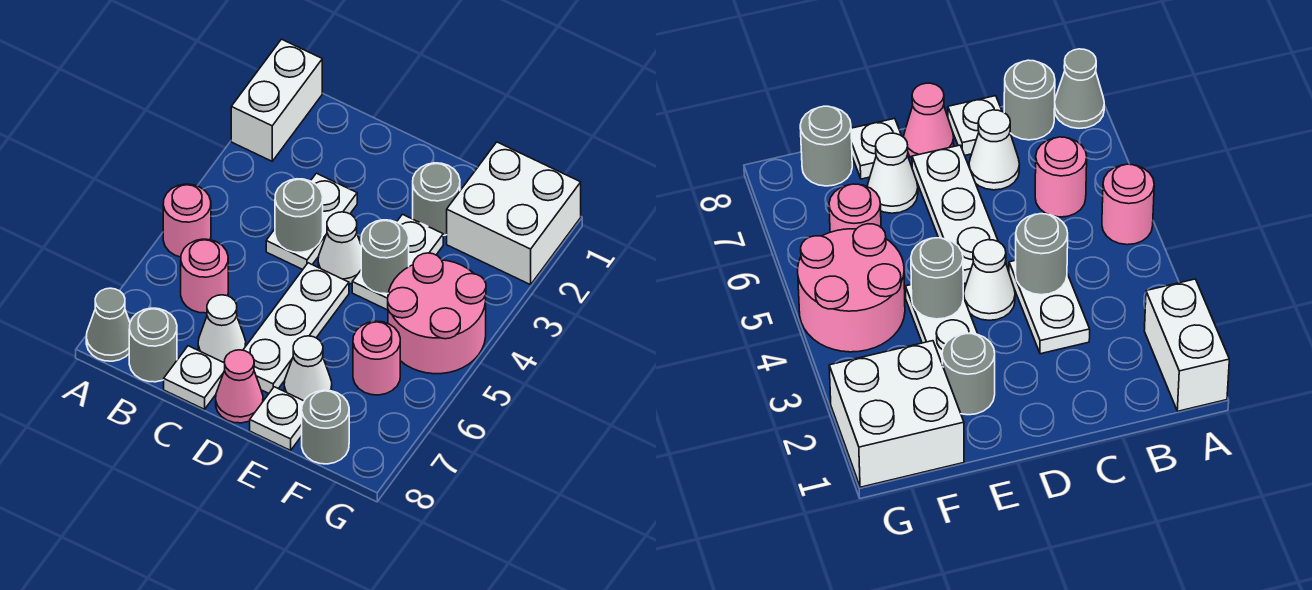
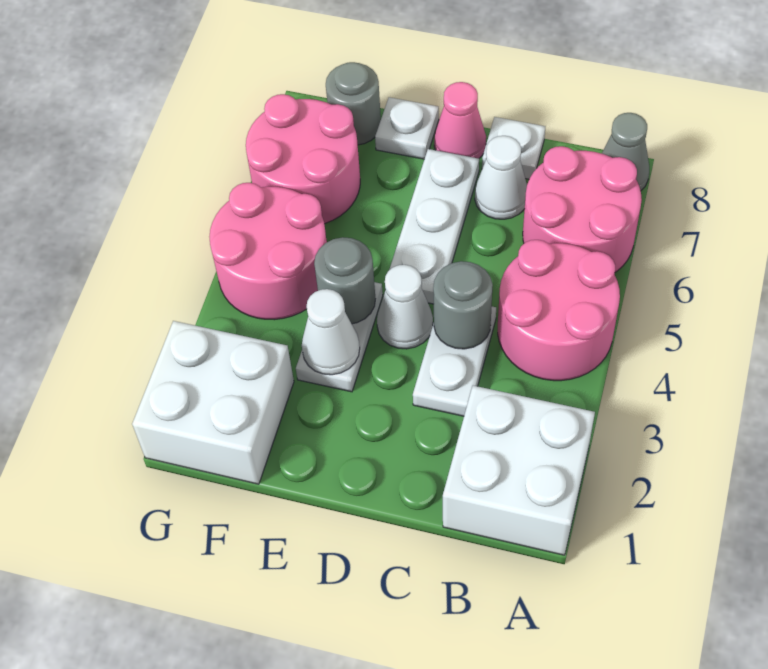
white 1x2 brick [231,39,322,161] -> white 2x2 brick [443,386,595,555]
pink 1x1 round brick [163,184,211,257] -> pink 2x2 round brick [498,240,620,381]
pink 1x1 round brick [181,239,228,313] -> pink 2x2 round brick [523,146,642,272]
grey 1x1 round brick [129,308,177,382] -> none
grey 1x1 round brick [413,163,460,236] -> none
white 1x1 cone [284,336,332,401] -> white 1x1 cone moved to [302,289,360,375]
pink 1x1 round brick [353,321,400,395] -> pink 2x2 round brick [246,94,360,224]

